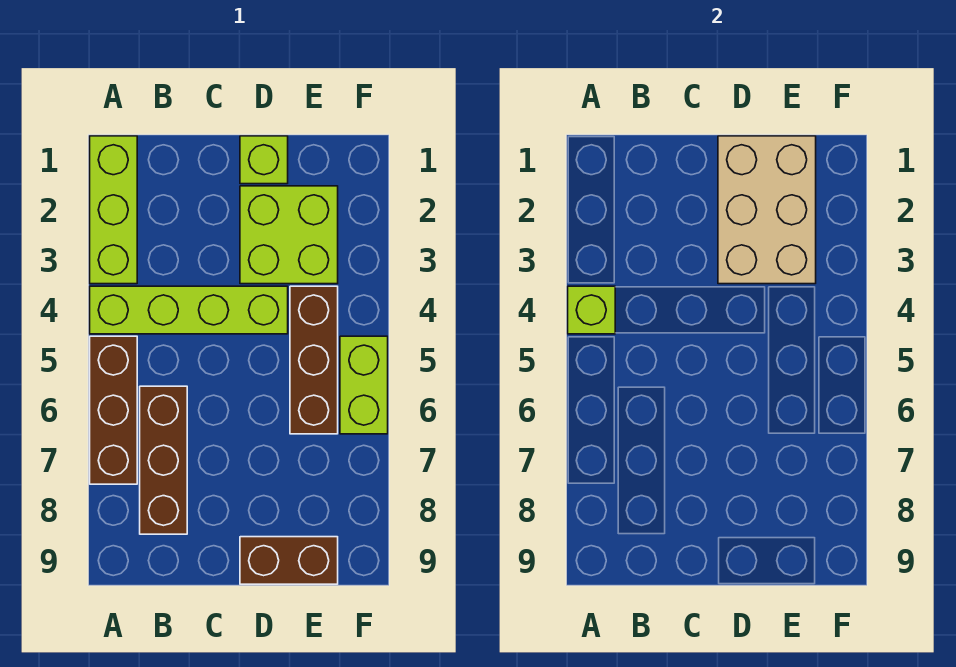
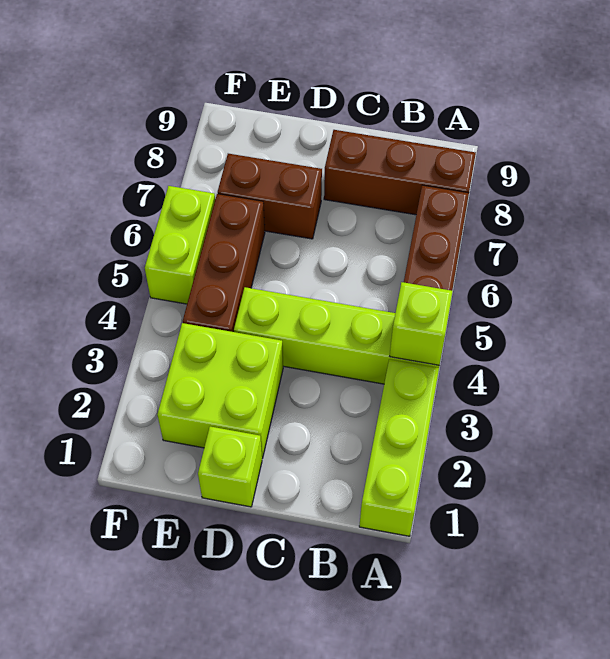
brown 1x3 brick [140,386,187,534] -> brown 1x3 brick turned to [324,130,476,215]
tan 2x3 brick [718,136,816,284] -> none
brown 1x2 brick [240,537,338,584] -> brown 1x2 brick moved to [218,154,322,239]

